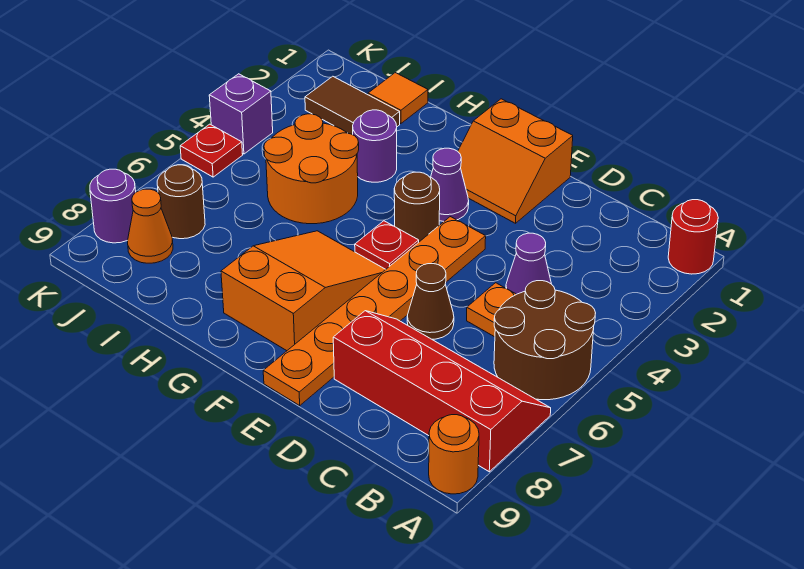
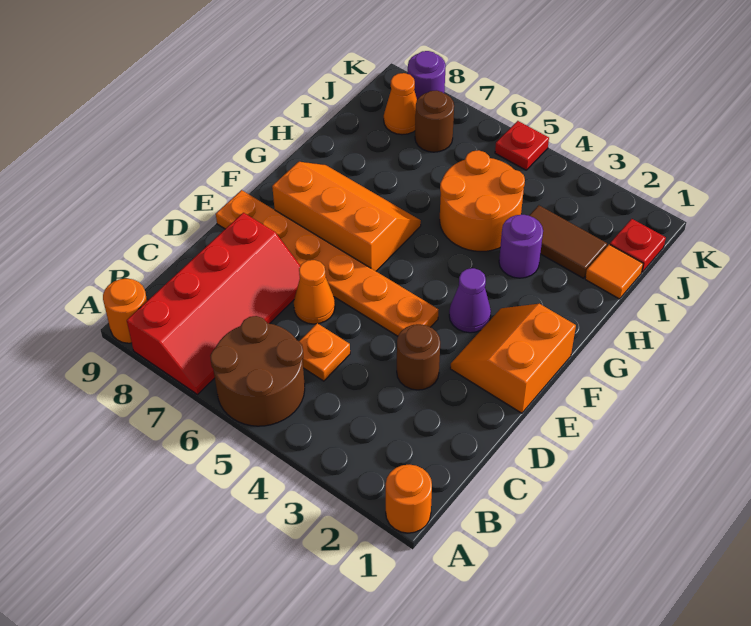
red 1x1 round brick [668,200,718,274] -> orange 1x1 round brick [386,465,432,533]
purple 1x1 cone [506,233,551,294] -> none
brown 1x1 cone [407,264,454,339] -> orange 1x1 cone [294,260,335,324]
brown 1x1 round brick [394,172,440,242] -> brown 1x1 round brick moved to [397,324,440,390]
red 1x1 plate [355,221,419,269] -> red 1x1 plate moved to [610,219,666,272]
orange 2x3 slope [221,231,386,351] -> orange 2x3 slope turned to [272,162,421,271]
brown 1x2 tile [305,76,400,135] -> brown 1x2 tile turned to [529,205,607,278]
purple 1x1 brick [209,74,273,154] -> none

